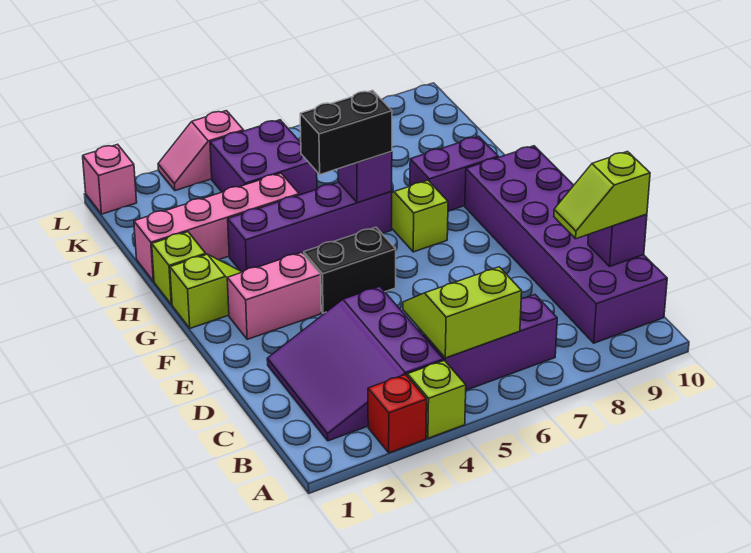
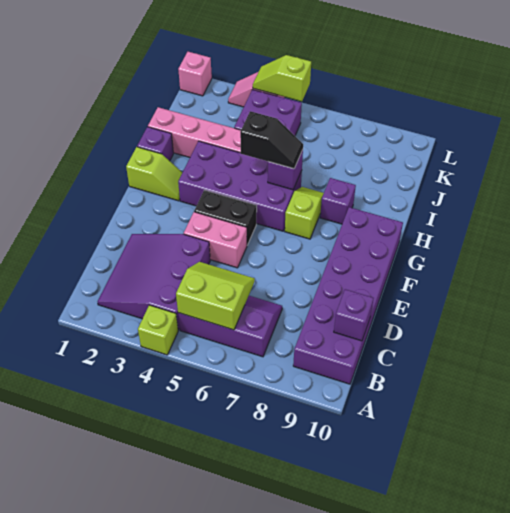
red 1x1 brick [368,375,427,453] -> none
lime 1x2 slope [554,152,650,239] -> lime 1x2 slope moved to [253,55,311,101]
pink 1x2 brick [227,252,321,339] -> pink 1x2 brick moved to [184,212,247,268]
lime 1x1 brick [152,232,206,305] -> purple 1x1 brick [137,127,173,161]
purple 1x4 brick [228,182,392,272] -> purple 2x4 brick [178,141,302,231]
black 1x2 brick [300,90,392,174] -> black 1x2 slope [240,111,303,169]
purple 1x2 brick [410,136,498,211] -> purple 1x1 brick [320,178,356,224]

